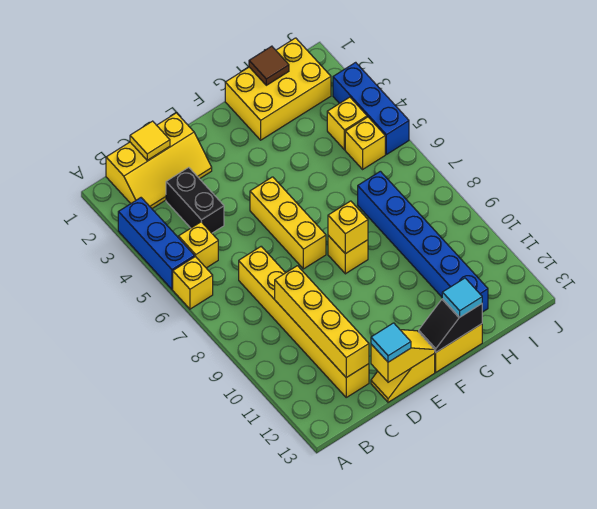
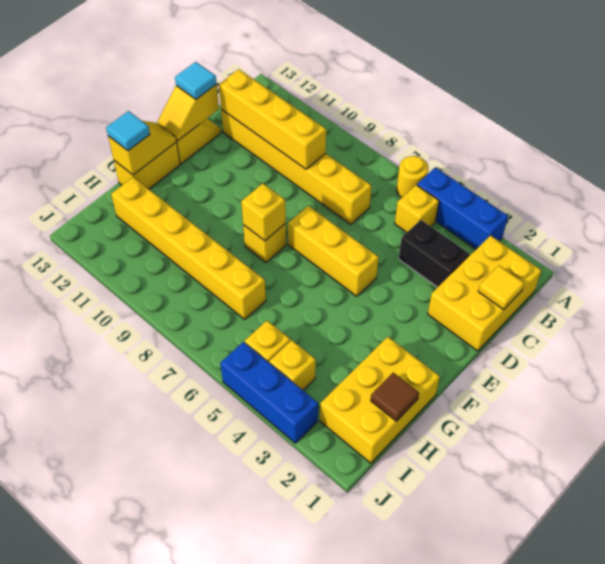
yellow 1x1 brick [173,256,213,309] -> yellow 1x1 round brick [397,156,428,198]
yellow 2x3 slope [106,113,212,208] -> yellow 2x3 brick [428,236,542,351]
black 1x2 slope [419,299,482,352] -> yellow 1x2 slope [108,121,176,175]
blue 1x6 brick [358,171,488,312] -> yellow 1x6 brick [111,177,266,319]

